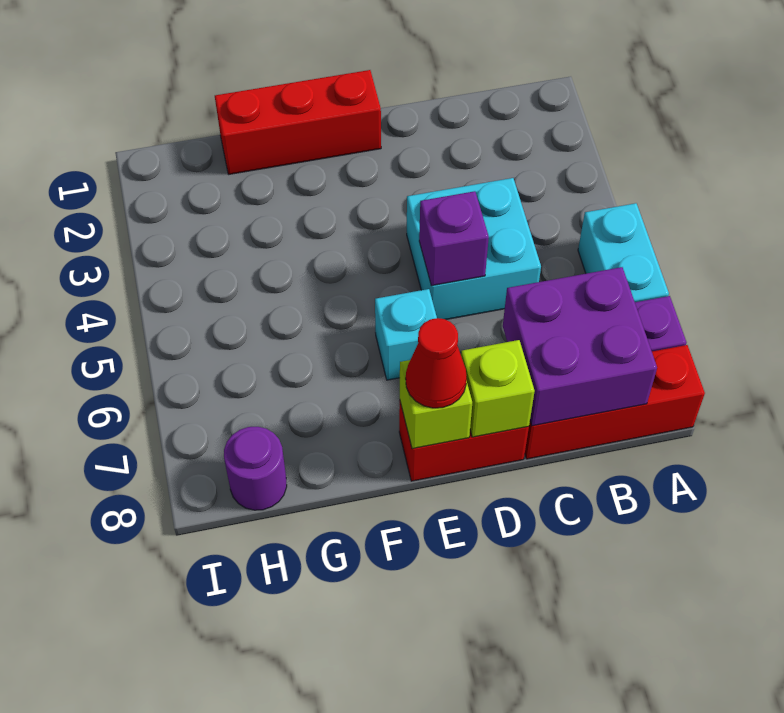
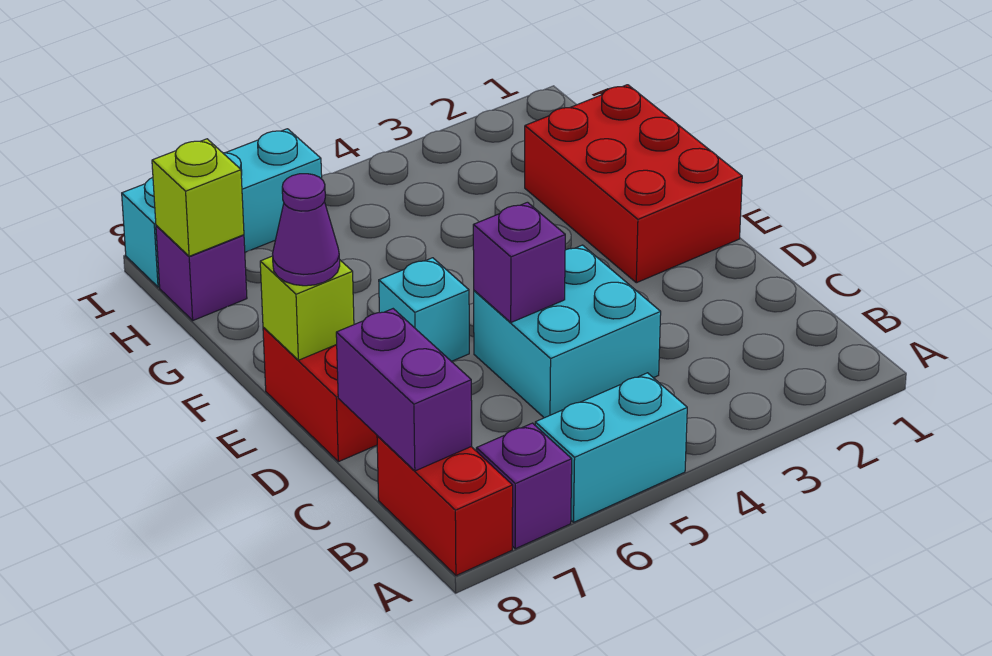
red 1x3 brick [525,345,705,459] -> red 1x2 brick [377,436,513,575]
purple 2x2 brick [503,267,657,426] -> purple 1x2 brick [336,309,472,471]
lime 1x1 brick [461,340,535,437] -> lime 1x1 brick moved to [152,139,244,256]
red 1x3 brick [215,70,381,174] -> red 2x3 brick [525,85,742,283]
red 1x1 cone [406,318,467,408] -> purple 1x1 cone [273,174,340,286]
purple 1x1 round brick [224,427,287,510] -> purple 1x1 brick [156,225,247,320]
none -> cyan 1x3 brick [122,129,322,287]

